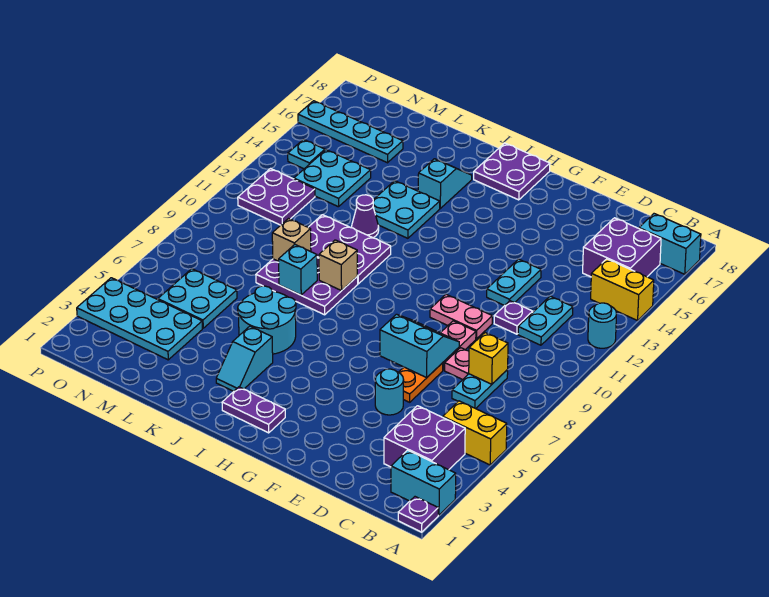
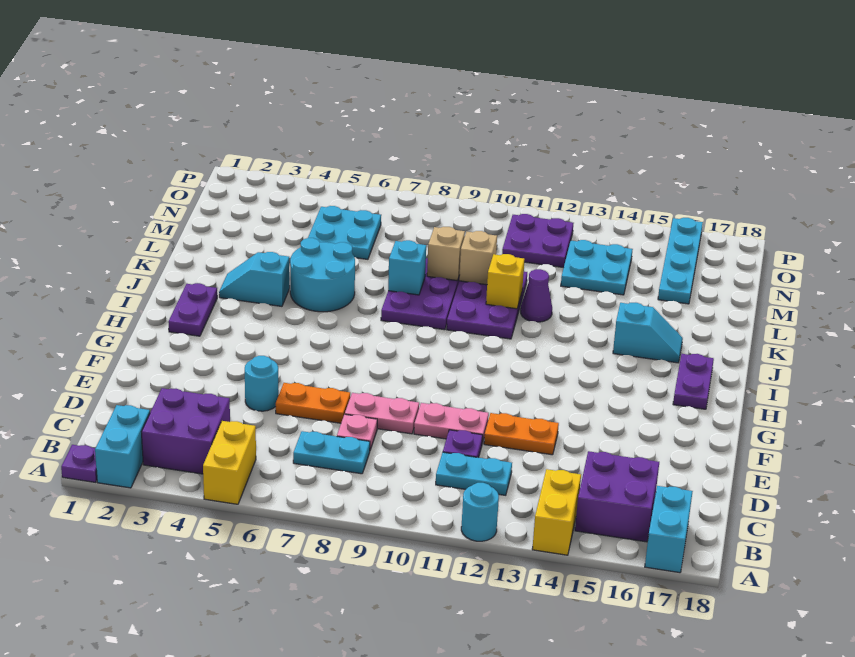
yellow 1x1 brick [469,333,508,384] -> yellow 1x1 brick moved to [486,254,524,309]
cyan 2x2 slope [380,314,459,378] -> none
pink 1x2 plate [430,294,492,339] -> pink 1x2 plate turned to [414,403,489,443]
cyan 1x2 plate [487,259,541,306] -> orange 1x2 plate [484,413,559,455]
purple 2x2 plate [474,143,550,200] -> purple 1x2 plate [673,354,714,409]
tan 1x1 brick [319,240,357,291] -> tan 1x1 brick moved to [459,231,497,285]
cyan 2x2 plate [373,181,440,238] -> none
cyan 2x4 plate [77,278,202,360] -> none
cyan 1x1 plate [288,140,325,169] -> none

